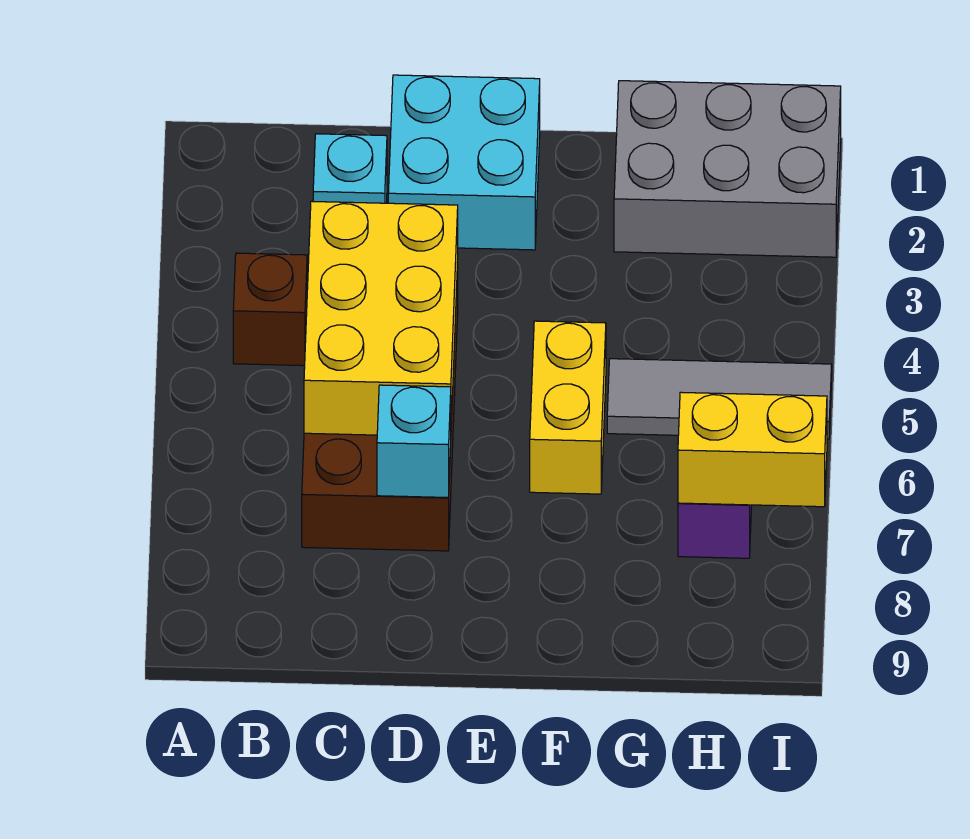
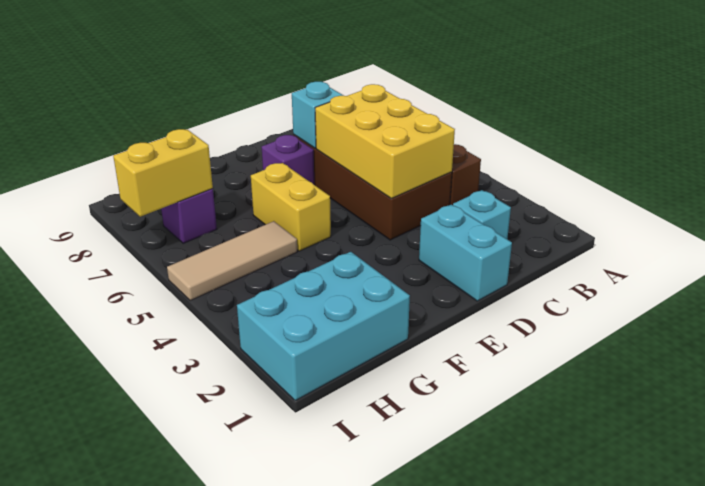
cyan 2x2 brick [388,75,540,250] -> cyan 1x2 brick [419,205,512,301]
none -> purple 1x1 brick [262,135,314,185]
grey 2x3 brick [614,81,841,257] -> cyan 2x3 brick [237,252,410,401]
grey 1x3 tile [607,359,832,439] -> tan 1x3 tile [167,221,297,301]

